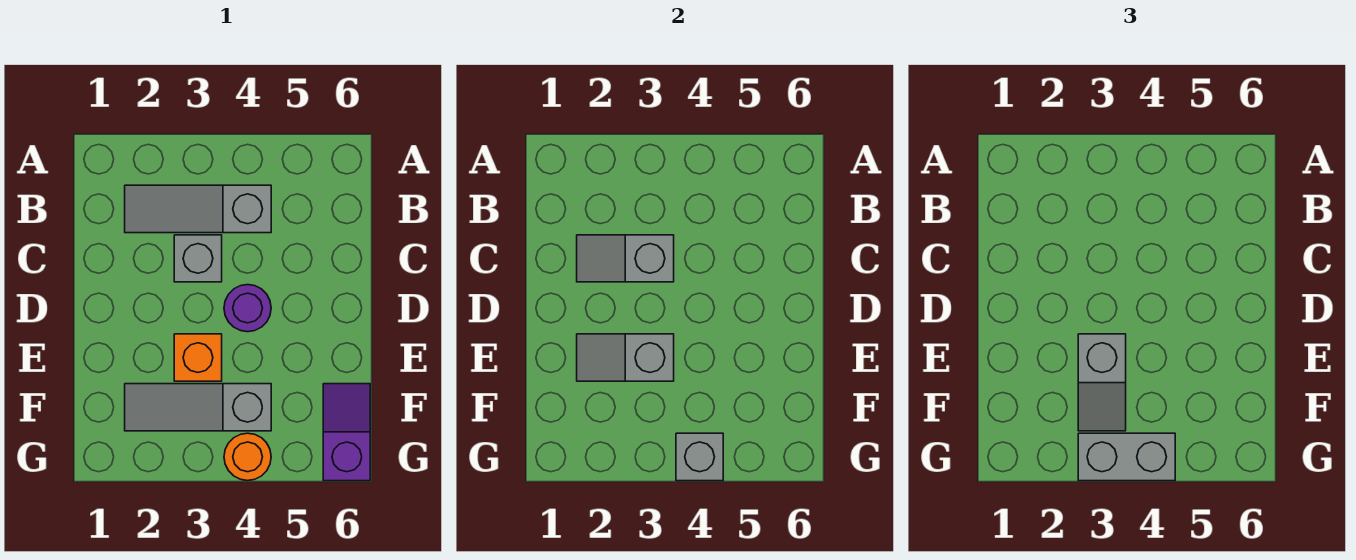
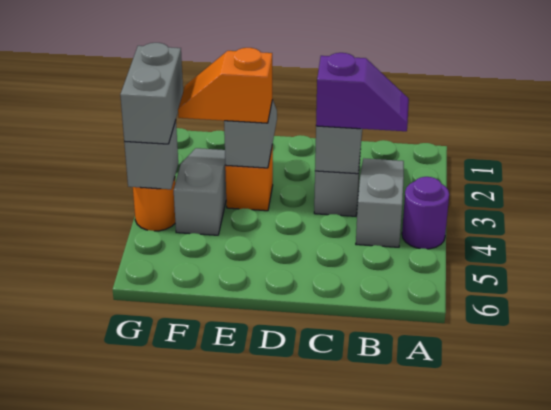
purple 1x1 round brick [224,285,271,332] -> purple 1x1 round brick moved to [402,177,449,249]
grey 1x2 slope [1078,334,1126,431] -> orange 1x2 slope [178,48,272,123]
purple 1x2 slope [323,384,370,481] -> purple 1x2 slope moved to [316,53,409,131]

